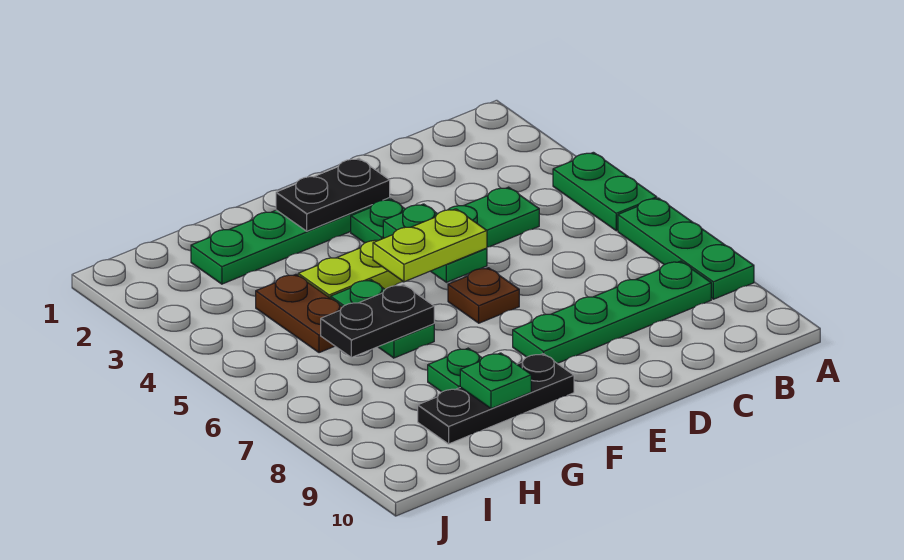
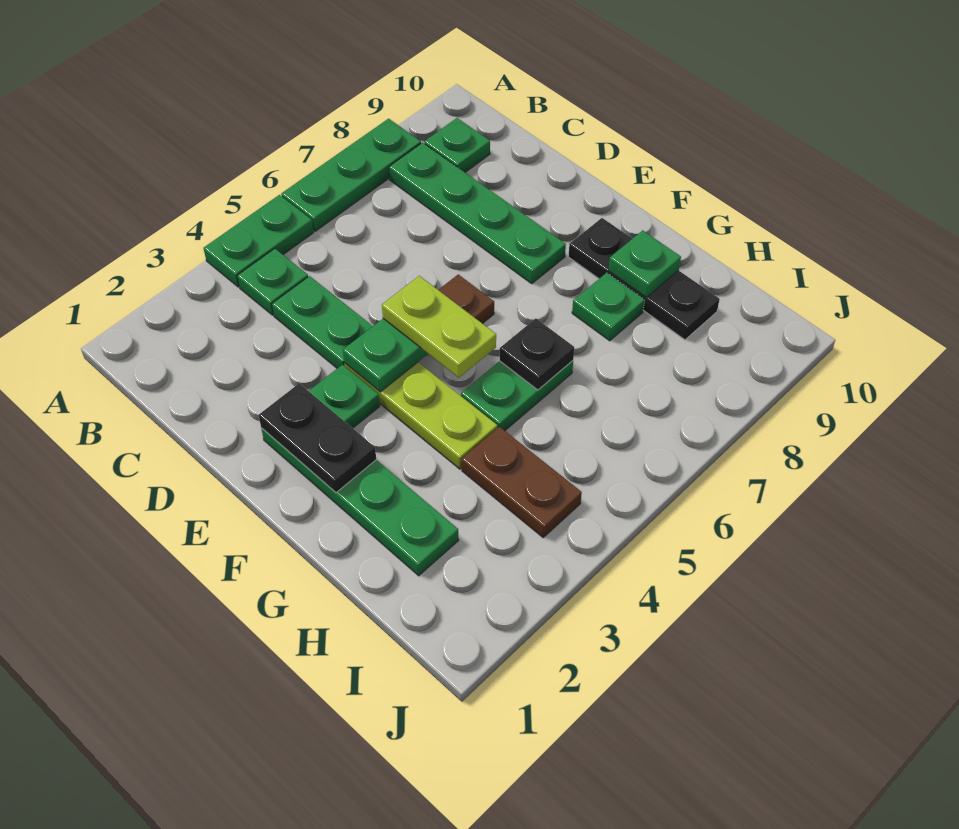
none -> green 1x1 plate [237,249,308,315]
none -> green 1x1 plate [424,118,490,172]
black 1x2 plate [321,285,434,357] -> black 1x1 plate [500,318,574,390]
brown 1x2 plate [256,274,342,353] -> brown 1x2 plate turned to [462,427,582,537]

